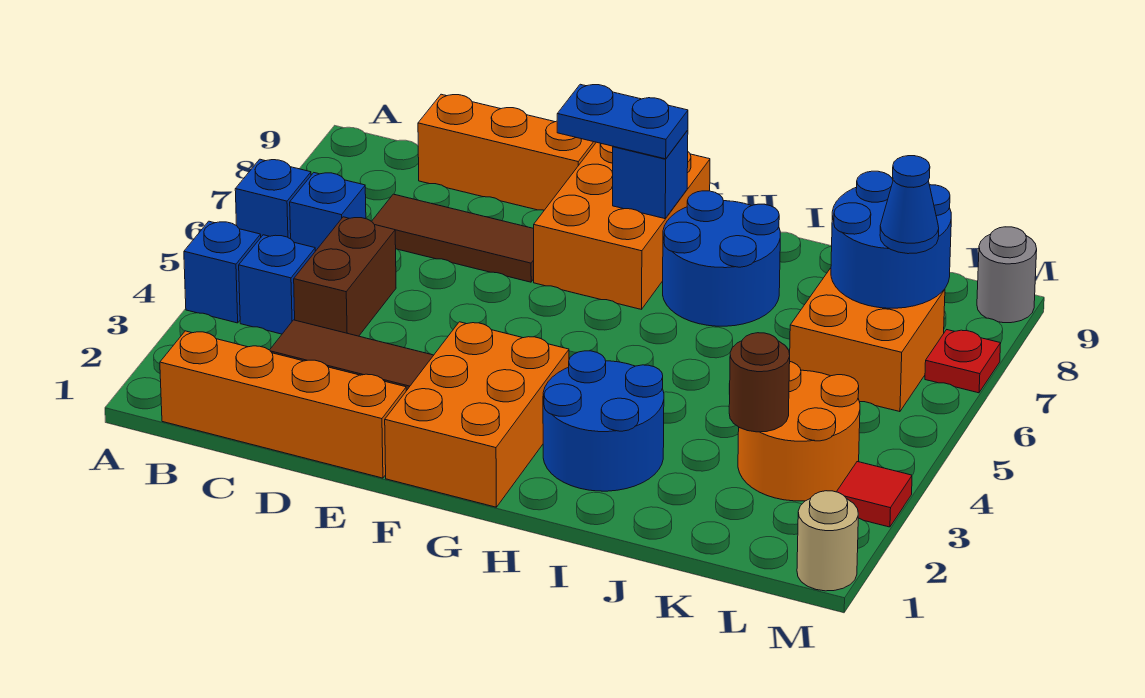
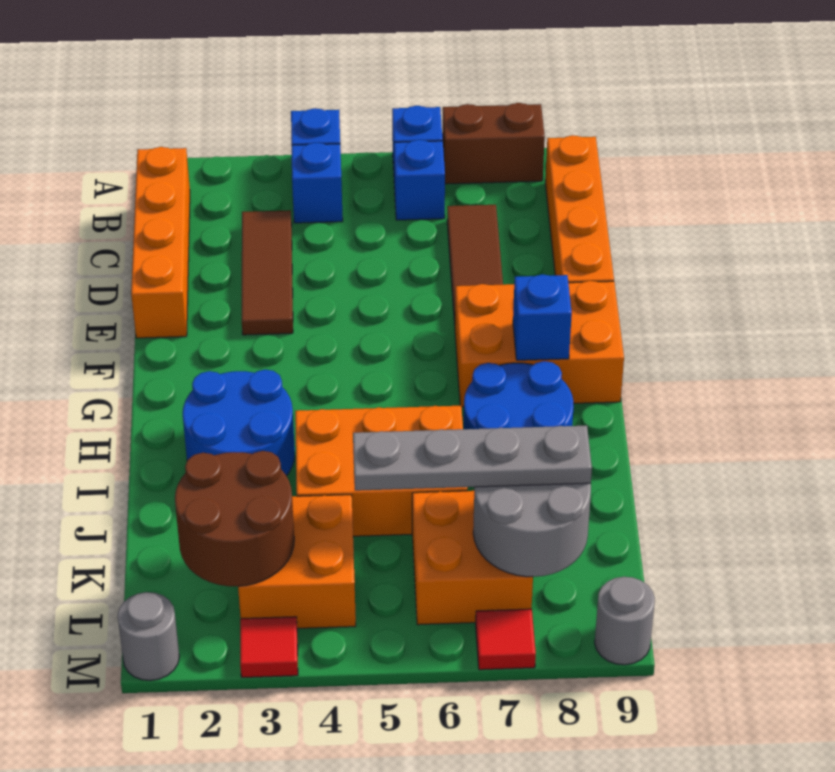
brown 1x2 brick [294,217,396,336] -> brown 1x2 brick moved to [442,103,545,184]
orange 1x3 brick [418,94,596,210] -> orange 1x4 brick [545,135,614,283]
orange 2x3 brick [385,322,569,507] -> orange 2x3 brick moved to [295,406,467,536]
blue 1x2 plate [557,84,688,159] -> none
orange 2x2 round brick [738,362,860,501] -> orange 2x2 brick [238,495,356,628]
brown 1x1 round brick [729,333,790,432] -> brown 2x2 round brick [175,451,294,586]
none -> grey 1x4 plate [353,426,592,491]
blue 2x2 round brick [831,171,951,308] -> grey 2x2 round brick [473,483,591,577]
blue 1x1 cone [880,156,939,254] -> none
tan 1x1 round brick [797,491,858,591] -> grey 1x1 round brick [117,592,179,681]
red 1x1 plate [925,330,1001,393] -> red 1x1 tile [476,609,536,670]

